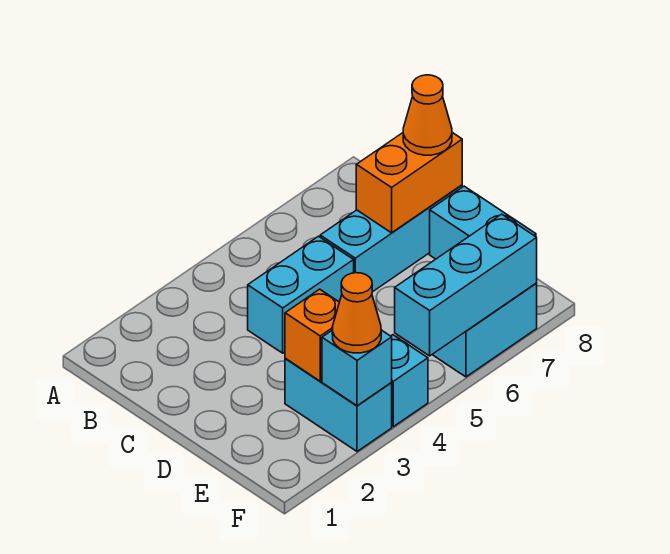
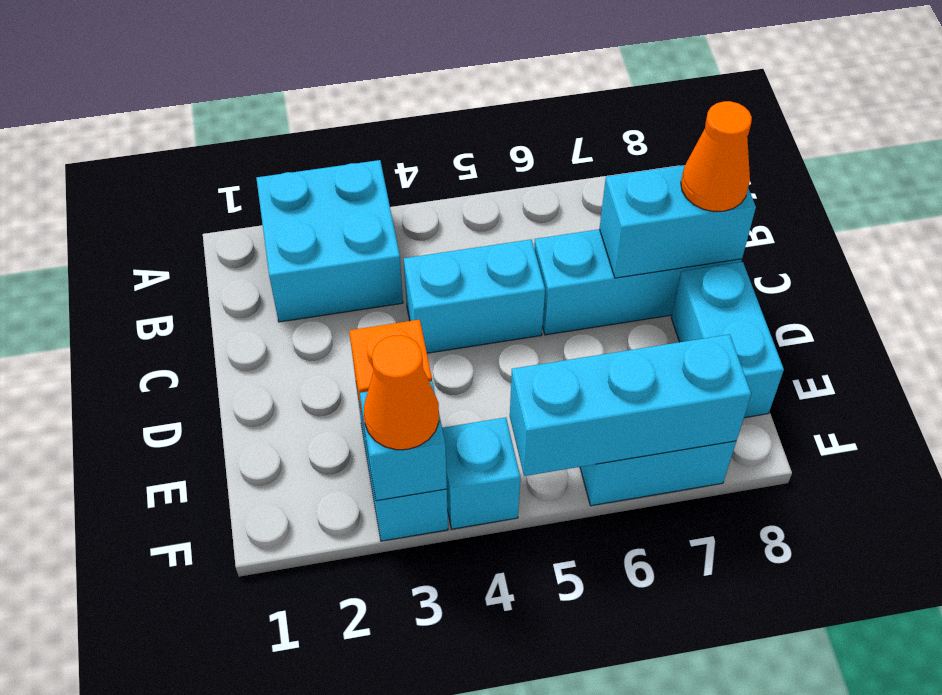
none -> cyan 2x2 brick [256,160,403,322]
orange 1x2 brick [356,133,462,233] -> cyan 1x2 brick [599,165,756,278]

